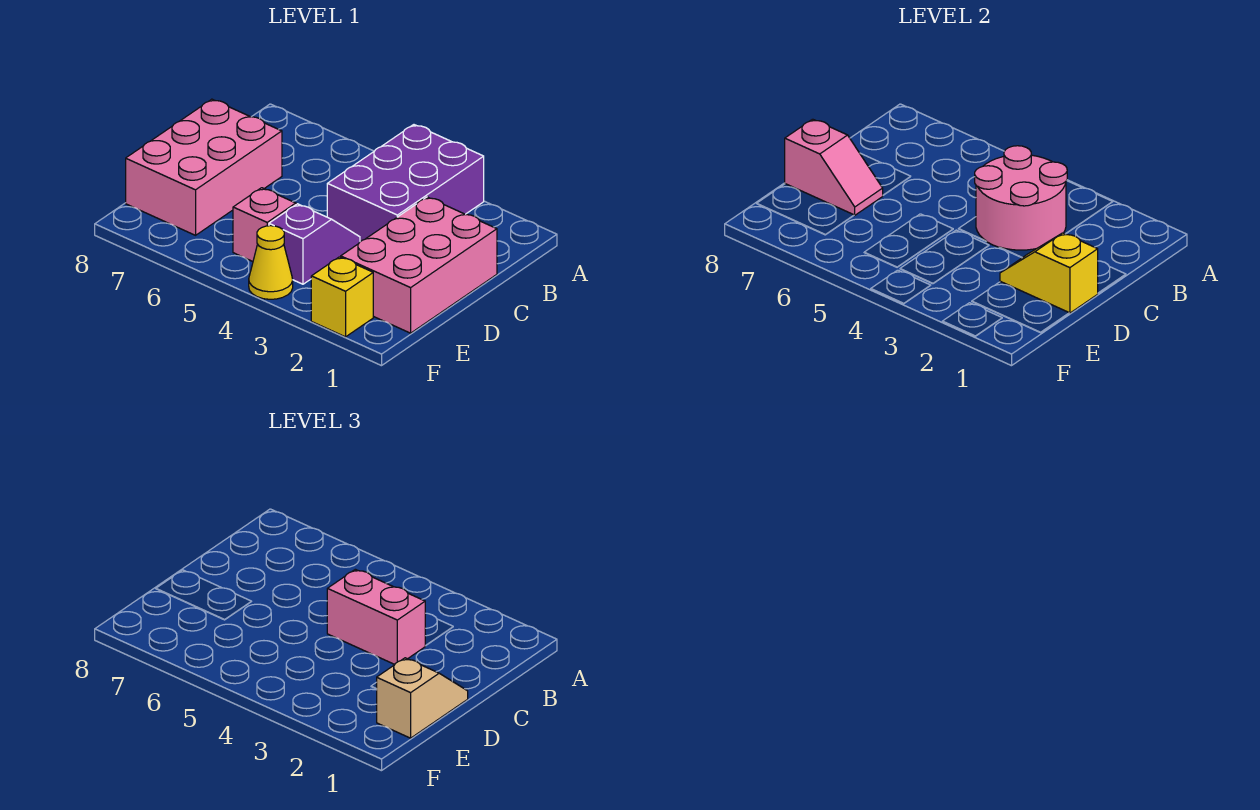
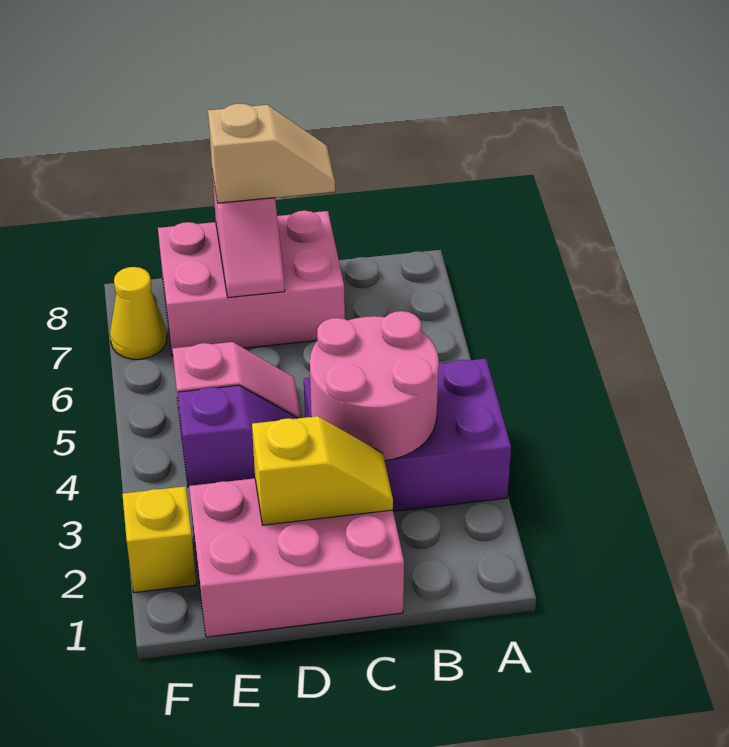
pink 1x2 brick [327,569,425,664] -> none
yellow 1x2 slope [1000,233,1098,313] -> yellow 1x2 slope turned to [252,416,393,525]
tan 1x2 slope [377,658,468,738] -> tan 1x2 slope moved to [208,104,335,203]
yellow 1x1 cone [249,226,293,299] -> yellow 1x1 cone moved to [110,267,167,359]

